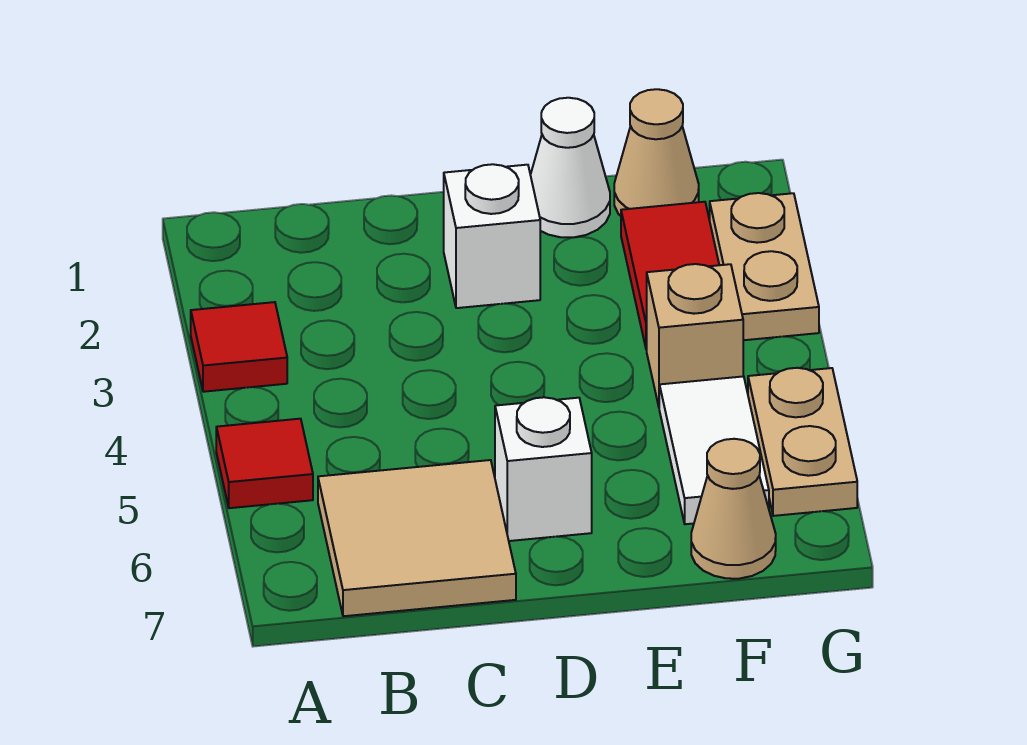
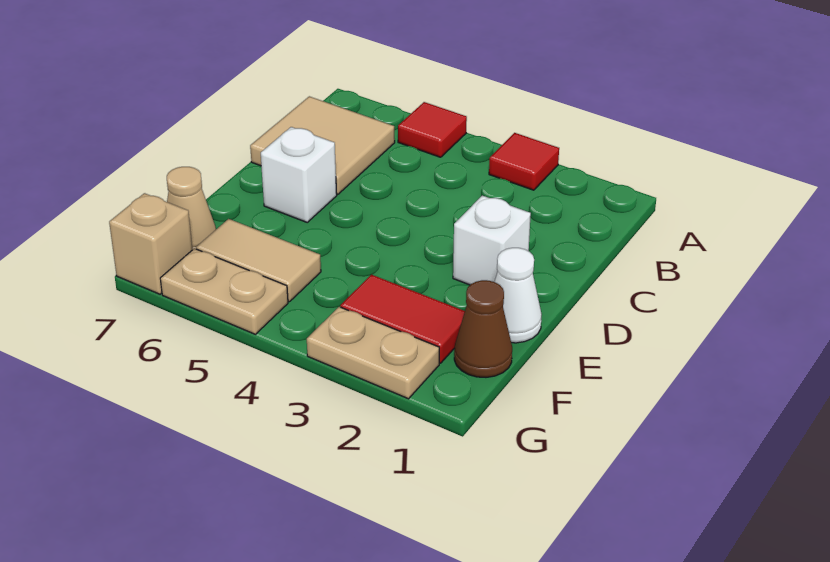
tan 1x1 cone [614,89,699,216] -> brown 1x1 cone [454,280,512,377]
tan 1x1 brick [647,264,743,406] -> tan 1x1 brick moved to [109,193,192,294]
white 1x2 tile [659,376,769,524] -> tan 1x2 tile [196,219,321,302]

